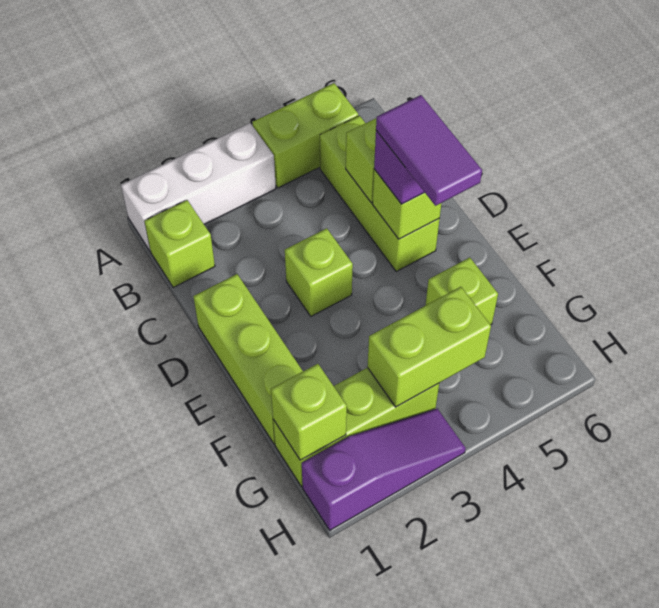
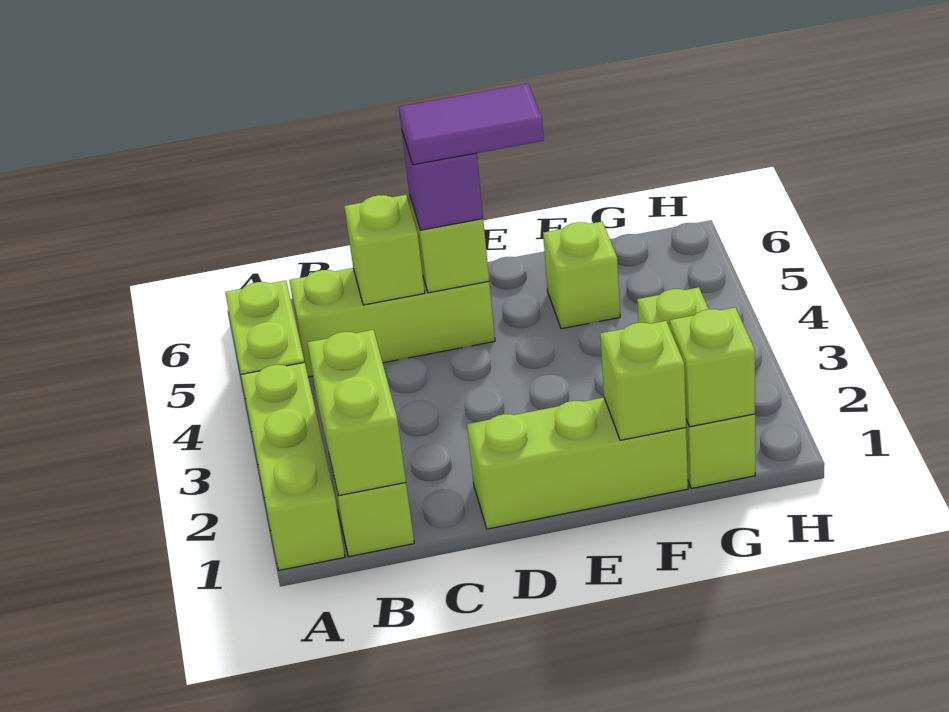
white 1x3 brick [121,123,276,251] -> lime 1x3 brick [241,362,345,570]
lime 1x1 brick [285,228,353,316] -> lime 1x1 brick moved to [600,321,686,440]
lime 1x2 brick [367,287,491,407] -> lime 1x2 brick moved to [307,330,406,496]
purple 1x3 slope [302,409,466,530] -> none

